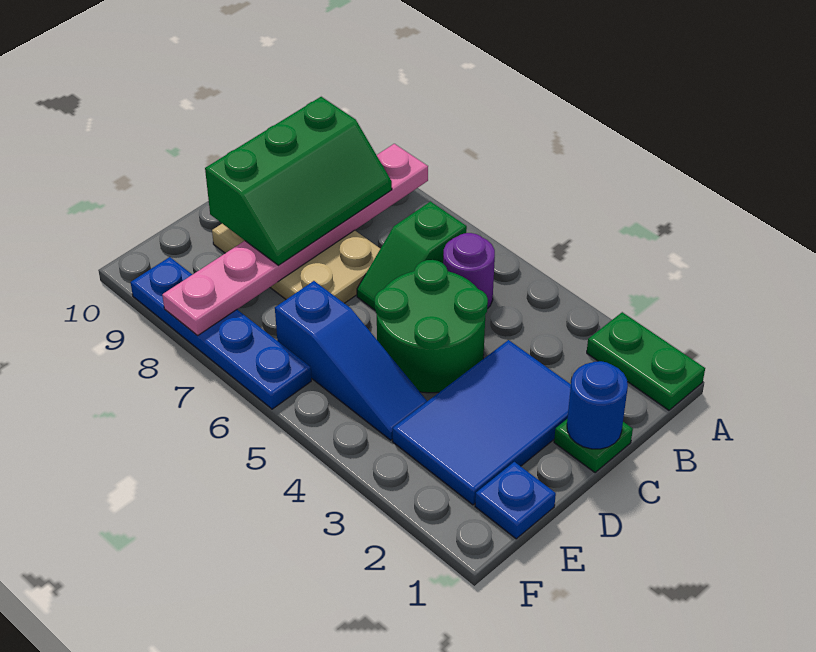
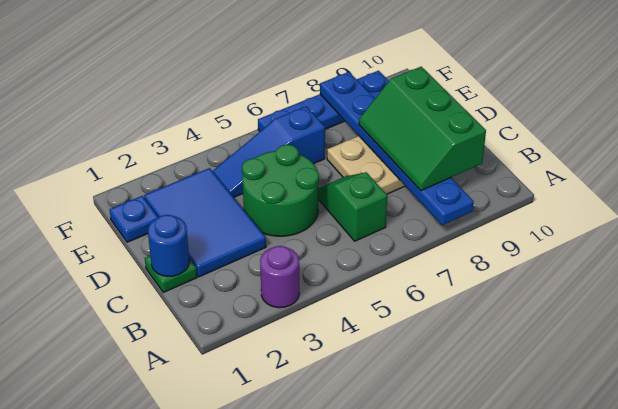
green 1x2 plate [587,312,705,410] -> none
pink 1x6 plate [162,144,428,336] -> blue 1x6 plate [320,72,474,225]
purple 1x1 round brick [443,233,495,309] -> purple 1x1 round brick moved to [260,246,299,308]

